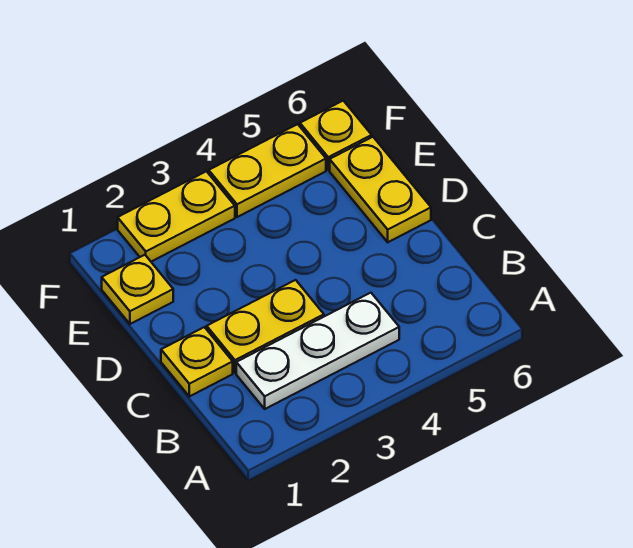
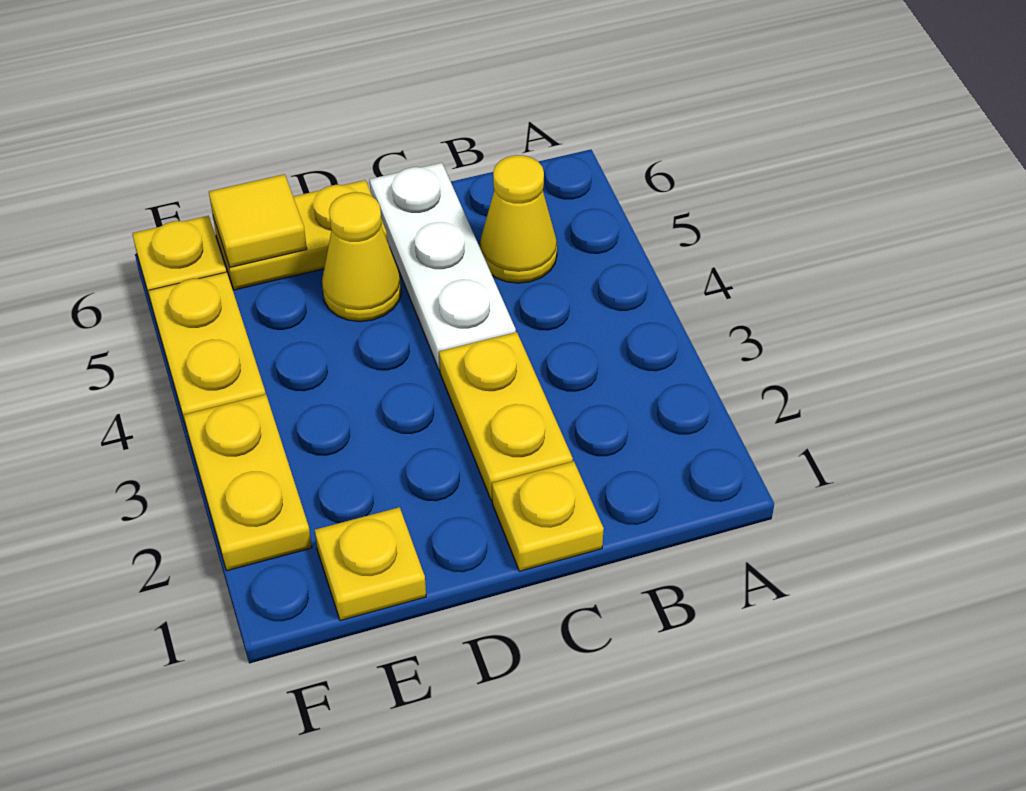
white 1x3 plate [236,293,399,409] -> white 1x3 plate moved to [369,163,516,370]
none -> yellow 1x1 cone [480,155,557,283]
none -> yellow 1x1 cone [322,192,401,322]
none -> yellow 1x1 tile [209,174,307,267]

